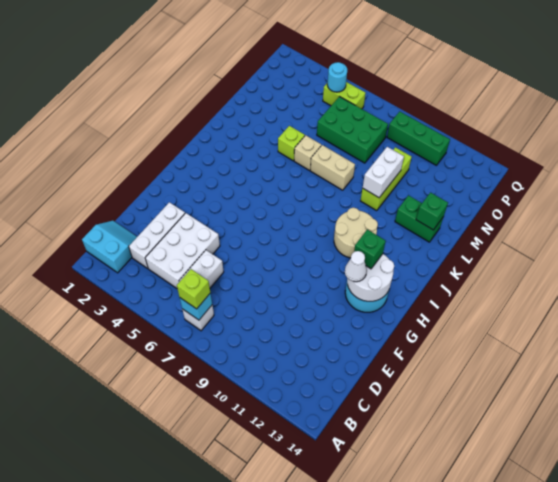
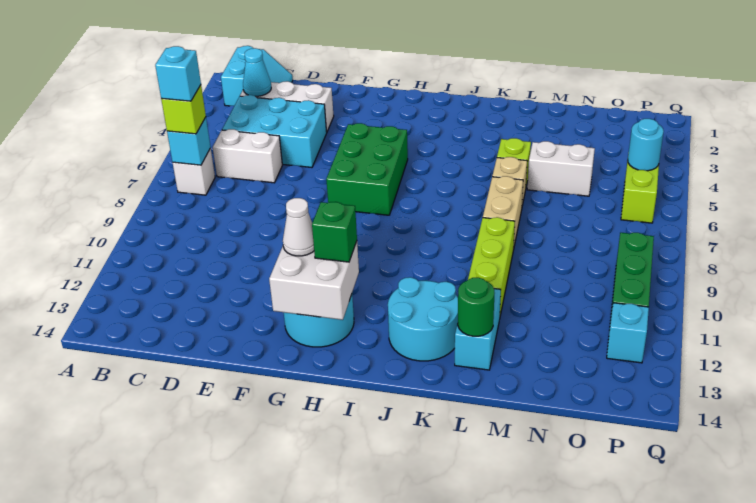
none -> cyan 1x1 brick [155,46,201,101]
none -> cyan 1x1 cone [243,48,271,96]
white 2x3 brick [145,213,220,288] -> cyan 2x3 brick [222,95,327,167]
white 2x2 round brick [347,254,394,301] -> white 2x2 brick [269,241,359,320]
tan 2x2 round brick [334,208,378,258] -> none
none -> cyan 2x2 round brick [388,277,458,361]
lime 1x3 brick [361,147,412,211] -> lime 1x3 brick turned to [468,217,515,315]
white 1x2 brick [363,147,404,198] -> white 1x2 brick moved to [527,141,595,196]
green 1x2 brick [395,195,443,242] -> cyan 1x2 brick [455,289,501,370]
green 1x1 brick [416,193,448,230] -> green 1x1 round brick [458,278,494,336]
green 2x3 brick [317,97,388,163] -> green 2x3 brick moved to [326,123,408,215]
none -> cyan 1x1 brick [607,303,649,363]

